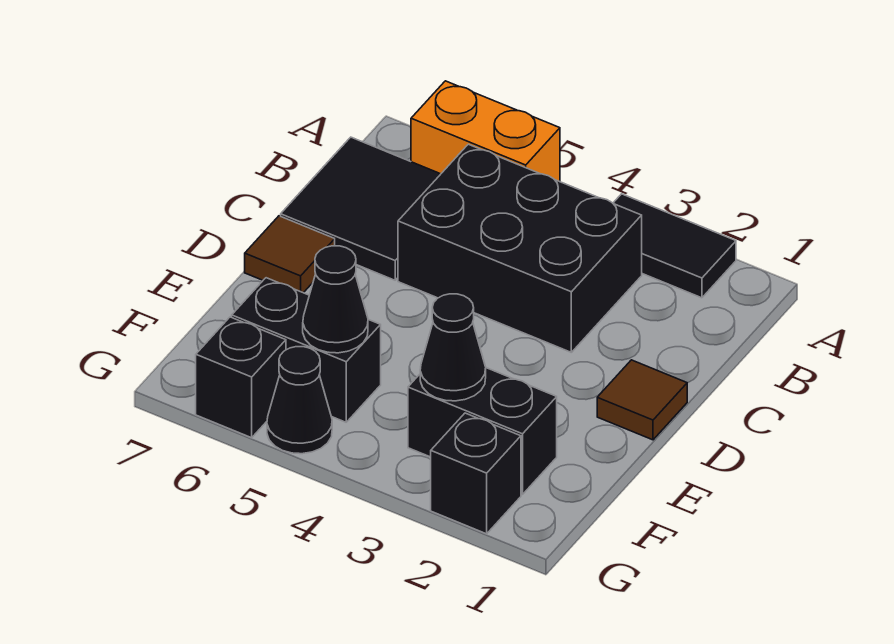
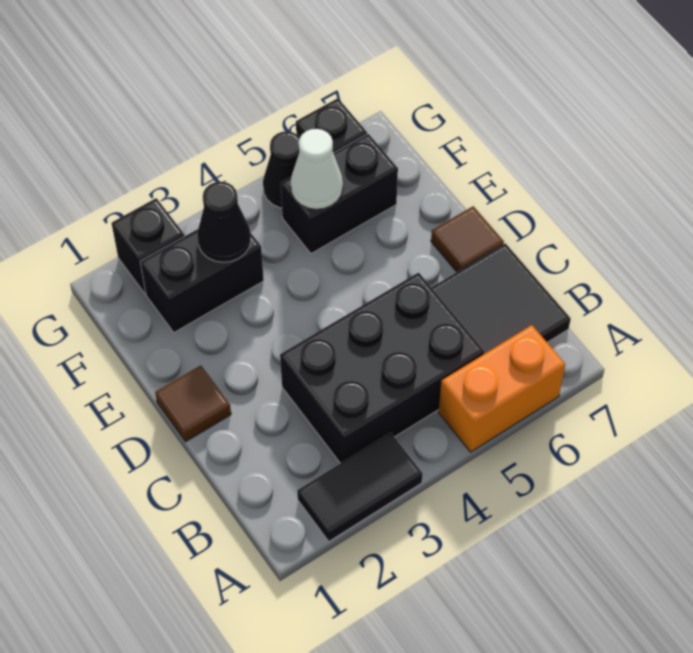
black 1x1 cone [303,246,368,353] -> white 1x1 cone [291,129,343,209]

